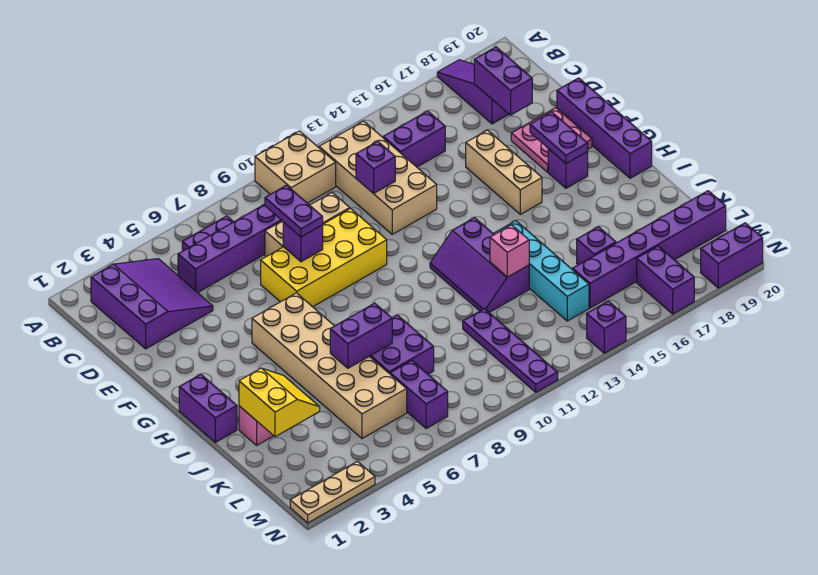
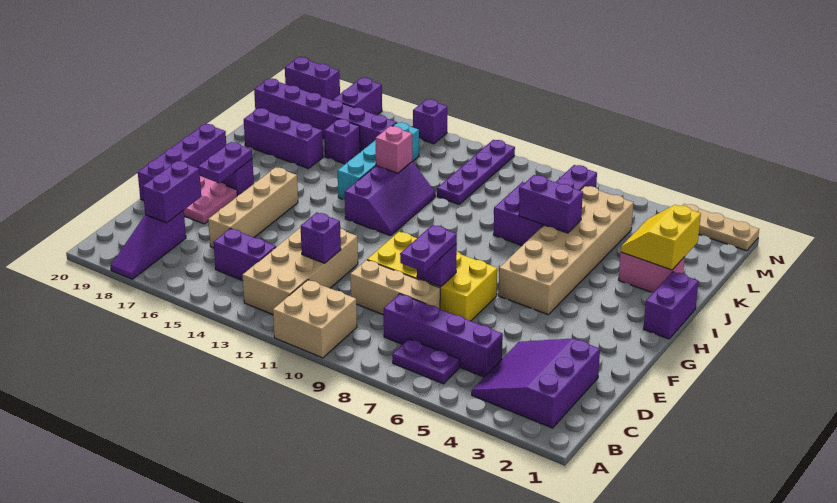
tan 1x3 brick [466,130,542,214] -> tan 1x4 brick [208,167,298,248]
none -> purple 1x3 brick [244,108,323,168]

